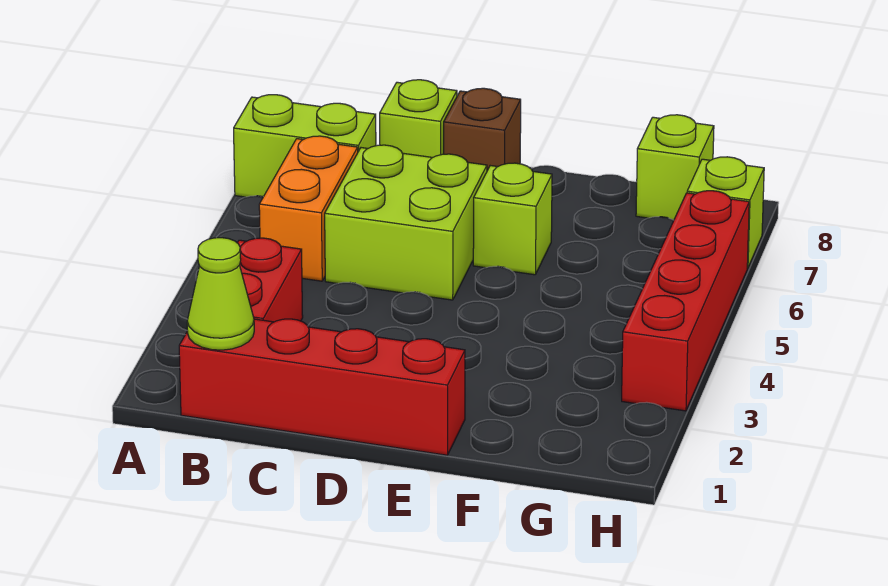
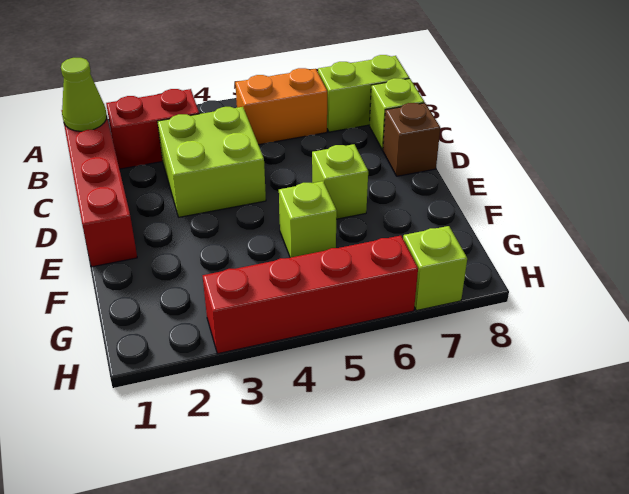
lime 1x2 brick [234,95,376,197] -> lime 1x2 brick turned to [318,55,409,132]
lime 2x2 brick [325,145,487,300] -> lime 2x2 brick moved to [157,107,266,217]
lime 1x1 brick [636,115,714,220] -> lime 1x1 brick moved to [279,181,337,258]

